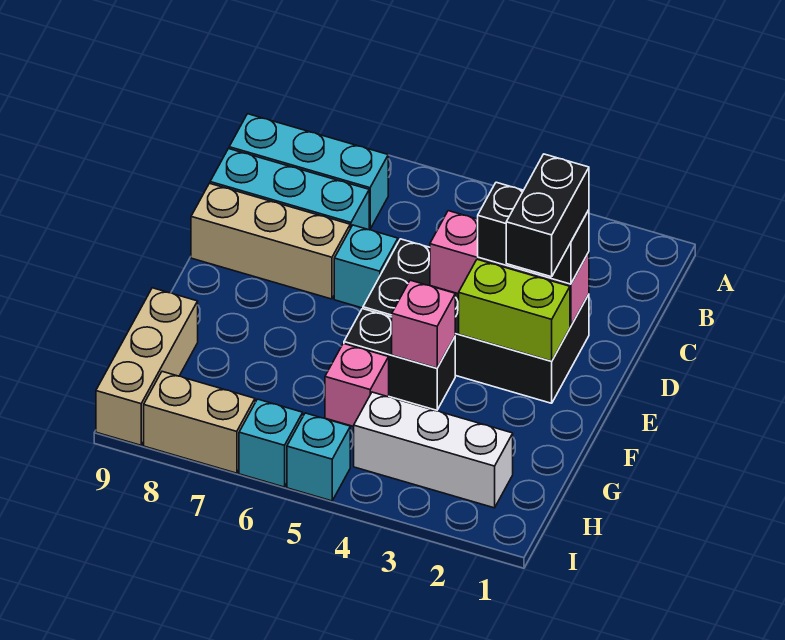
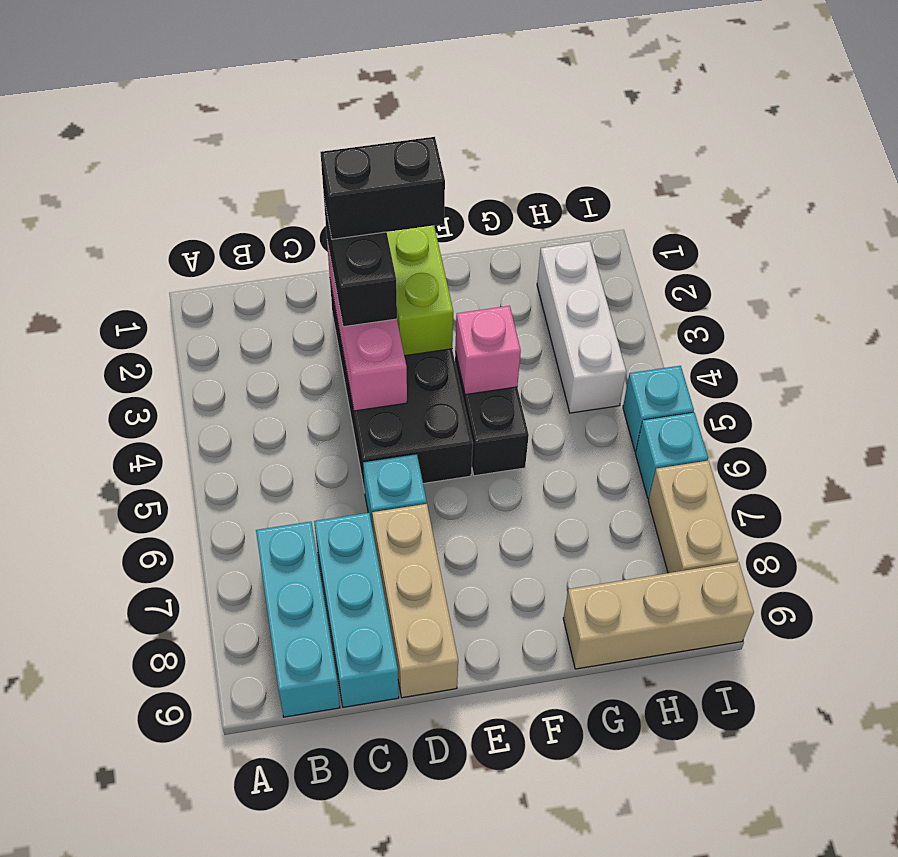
pink 1x1 brick [325,343,389,427] -> none

